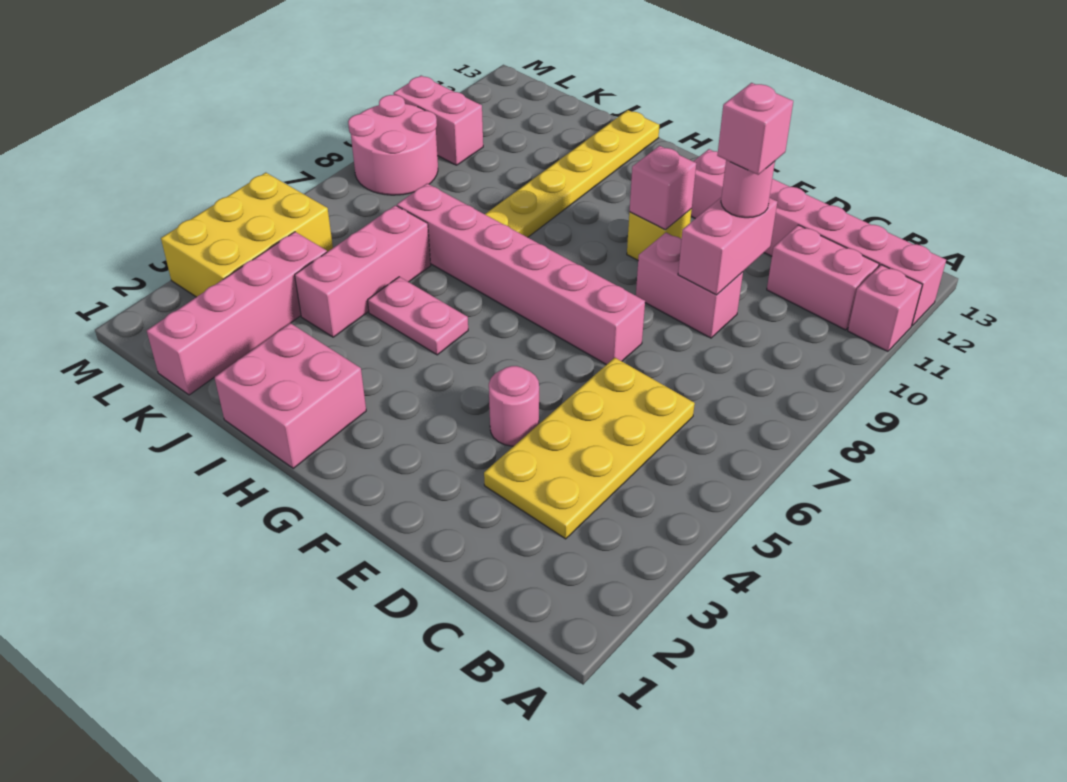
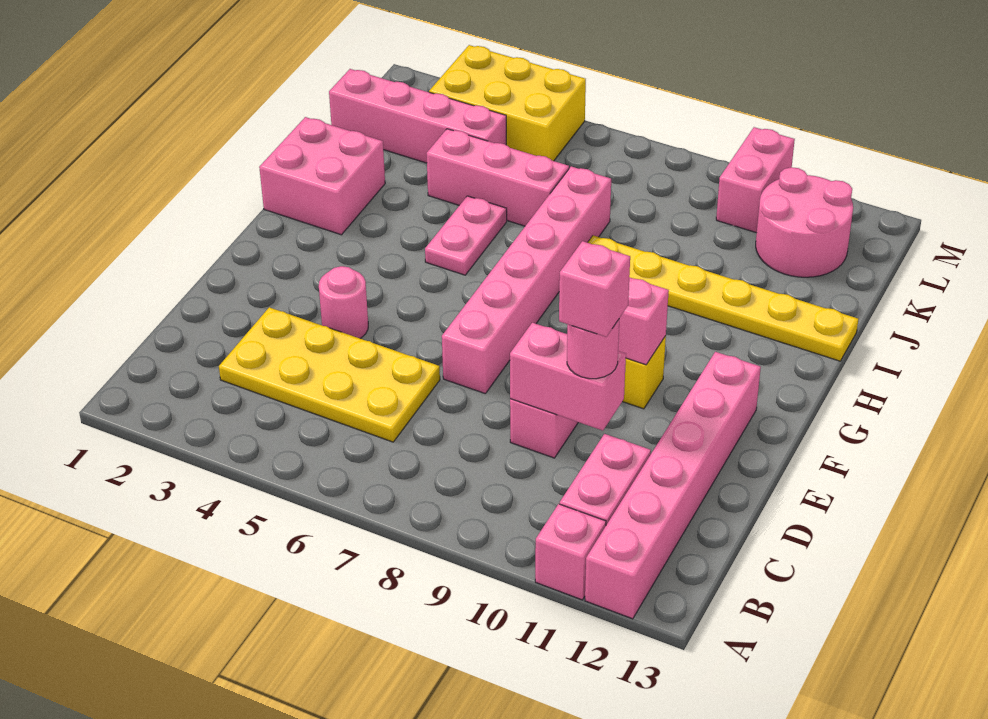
pink 2x2 round brick [348,95,438,195] -> pink 2x2 round brick moved to [756,167,853,277]

